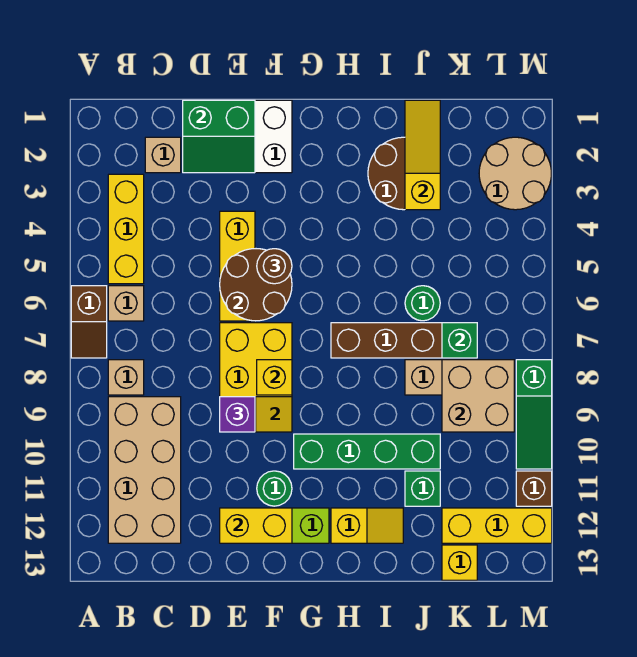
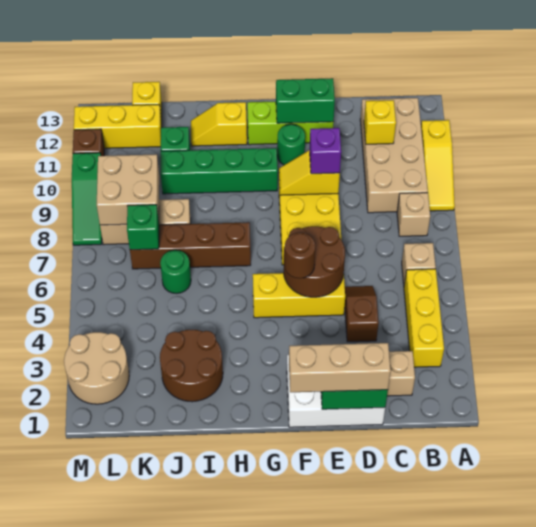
brown 1x2 slope [71,286,107,358] -> brown 1x2 slope moved to [345,286,379,342]
none -> tan 1x3 brick [289,343,391,392]
yellow 1x3 brick [220,211,255,321] -> yellow 1x3 brick turned to [253,273,345,318]
yellow 1x2 brick [220,508,292,543] -> green 1x2 brick [276,78,335,123]
yellow 1x1 brick [257,360,292,395] -> yellow 1x1 brick moved to [364,100,396,144]
yellow 1x3 slope [405,100,440,210] -> yellow 1x3 slope moved to [421,120,455,211]
green 1x3 slope [516,360,552,469] -> green 1x3 slope turned to [72,153,102,245]

